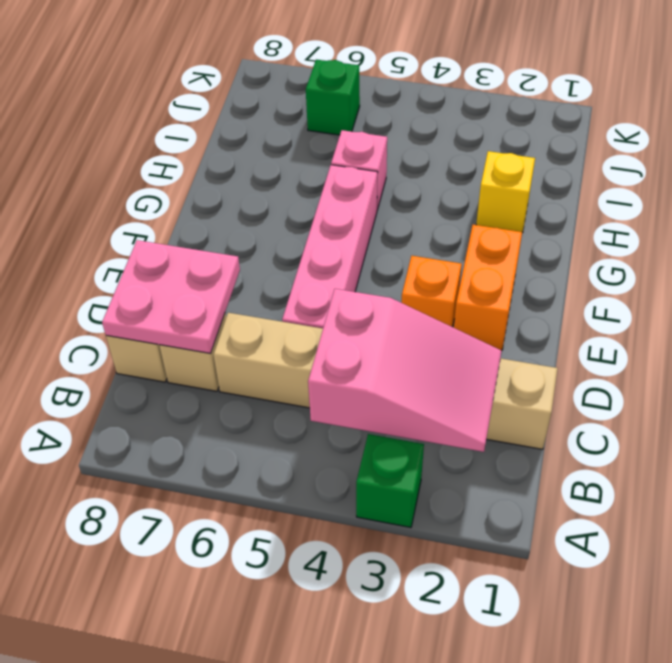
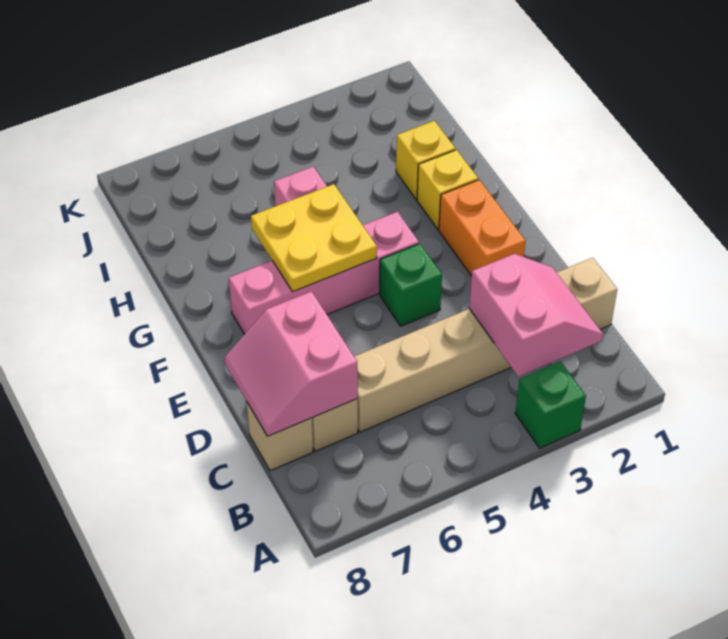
pink 2x3 slope [308,289,501,452] -> pink 2x2 slope [469,254,603,377]
pink 2x2 plate [102,240,240,353] -> pink 2x2 slope [224,291,358,436]
pink 1x4 brick [282,165,378,328] -> pink 1x4 brick turned to [229,212,419,334]
orange 1x1 brick [402,256,462,327] -> none
none -> yellow 2x2 plate [251,184,377,292]
none -> yellow 1x1 brick [417,150,478,229]
green 1x1 brick [306,60,360,135] -> green 1x1 brick moved to [380,244,442,326]

